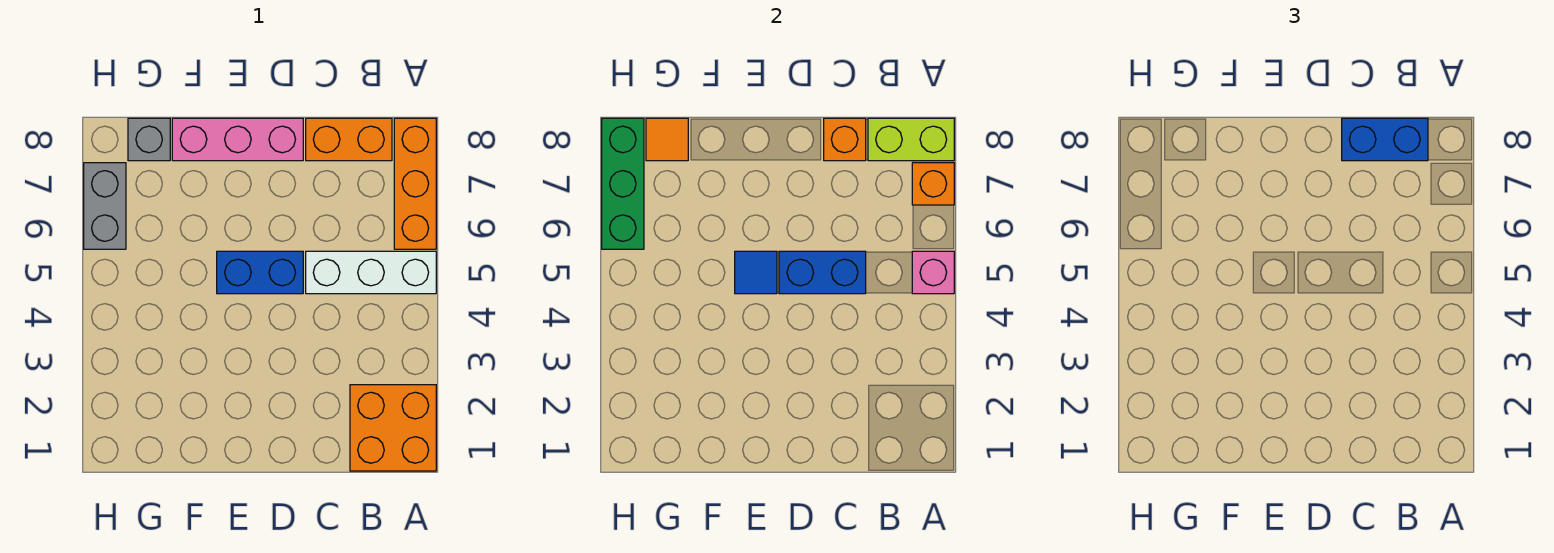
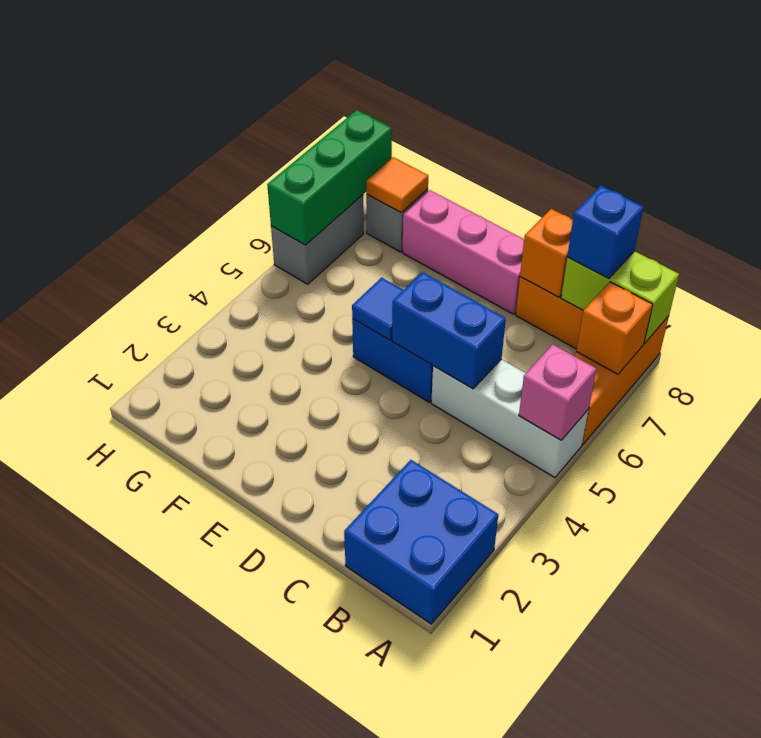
orange 2x2 brick [350,385,436,471] -> blue 2x2 brick [344,460,498,624]
blue 1x2 brick [1342,118,1428,161] -> blue 1x1 brick [567,186,644,278]

